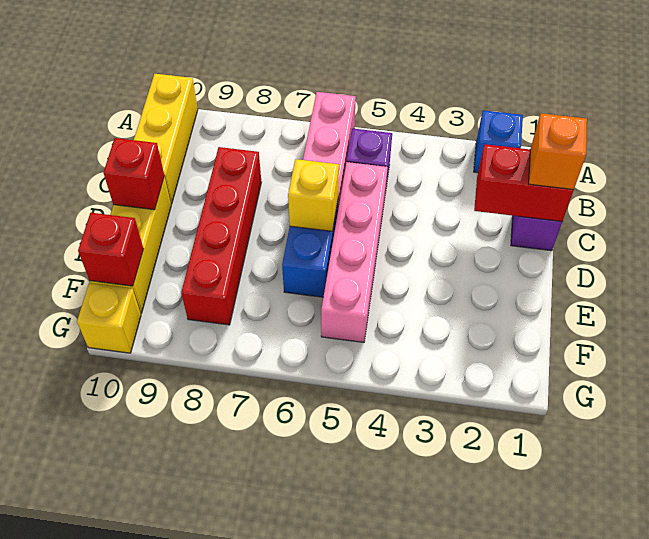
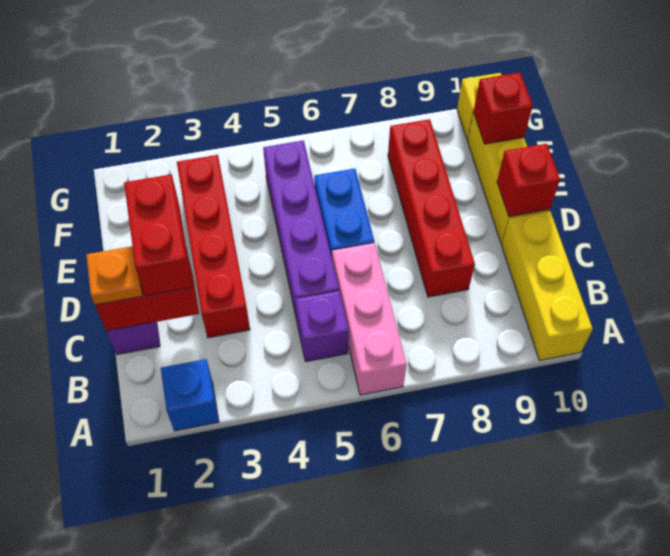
orange 1x1 brick [529,113,587,190] -> orange 1x1 plate [86,246,143,305]
none -> red 1x2 brick [124,174,192,296]
none -> red 1x4 brick [177,155,250,338]
pink 1x4 brick [321,162,388,342] -> purple 1x4 brick [263,140,339,320]
yellow 1x1 brick [288,159,339,231] -> none

